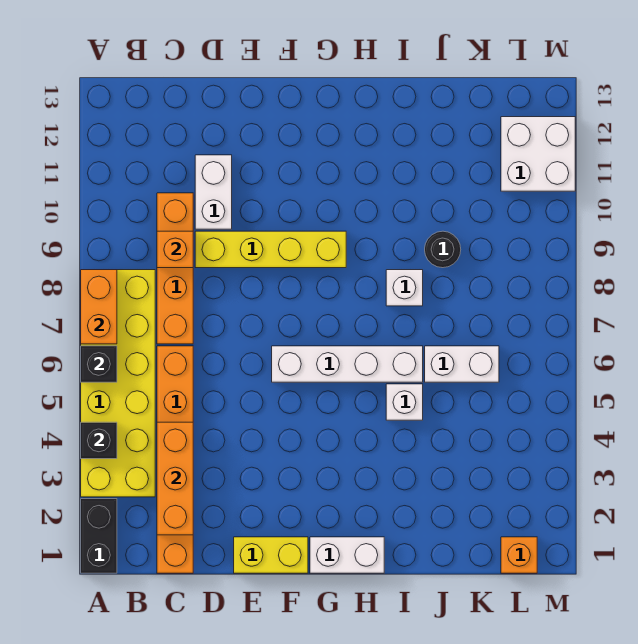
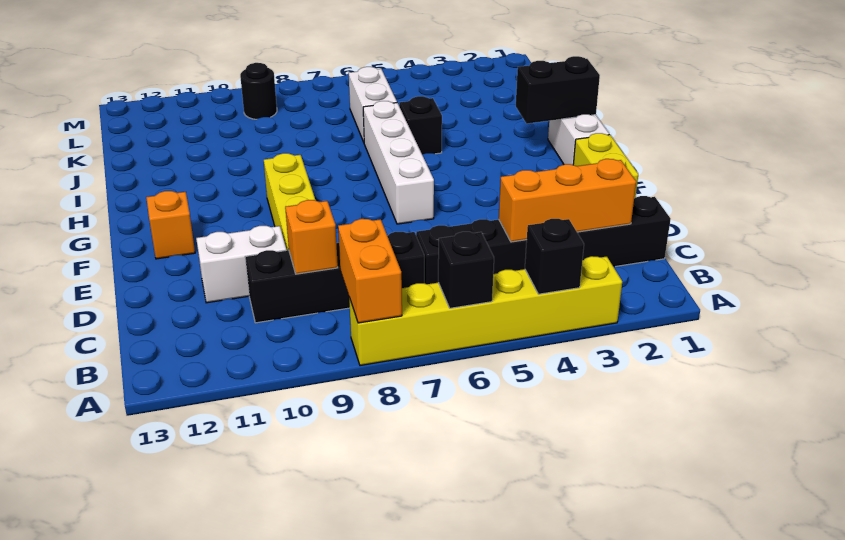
black 1x2 brick [81,499,117,573] -> black 1x2 brick moved to [516,56,600,124]
yellow 2x6 brick [81,270,155,497] -> yellow 1x6 brick [349,256,622,366]
orange 1x2 brick [81,270,117,344] -> orange 1x2 brick turned to [338,219,402,323]
orange 1x6 brick [157,346,193,573] -> black 1x6 brick [416,196,670,284]
orange 1x4 brick [157,193,193,344] -> black 1x4 brick [245,232,424,323]
white 1x1 brick [386,384,423,420] -> black 1x1 brick [399,96,442,154]
white 1x1 brick [386,270,423,306] -> none
black 1x1 round brick [425,231,461,268] -> black 1x1 round brick moved to [240,63,277,119]
orange 1x1 brick [501,537,537,573] -> orange 1x1 brick moved to [146,191,195,259]
white 2x2 brick [501,117,575,191] -> none

